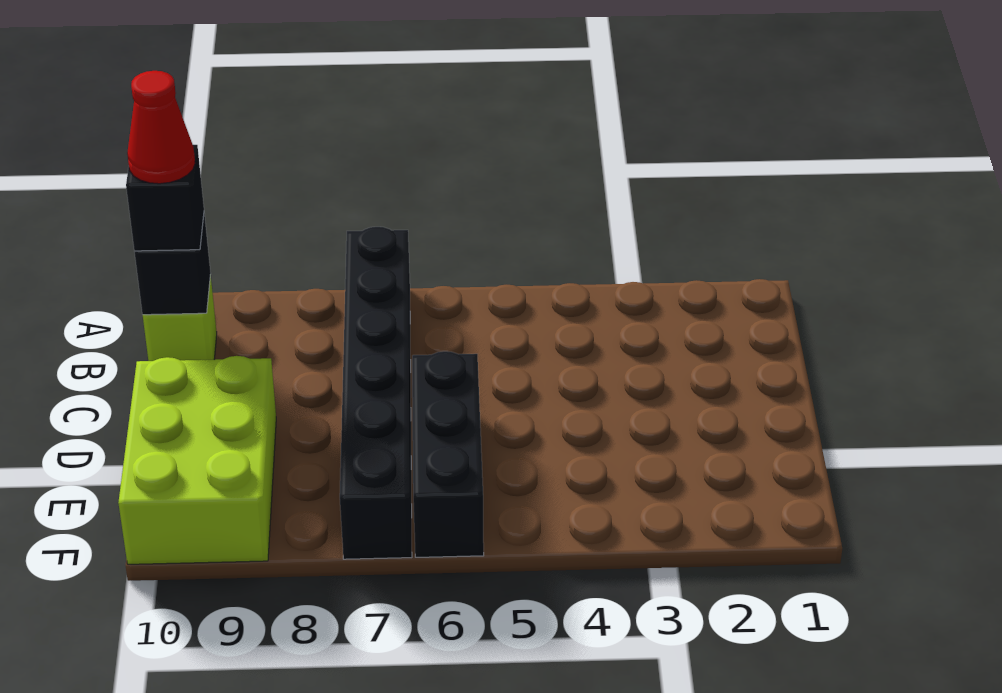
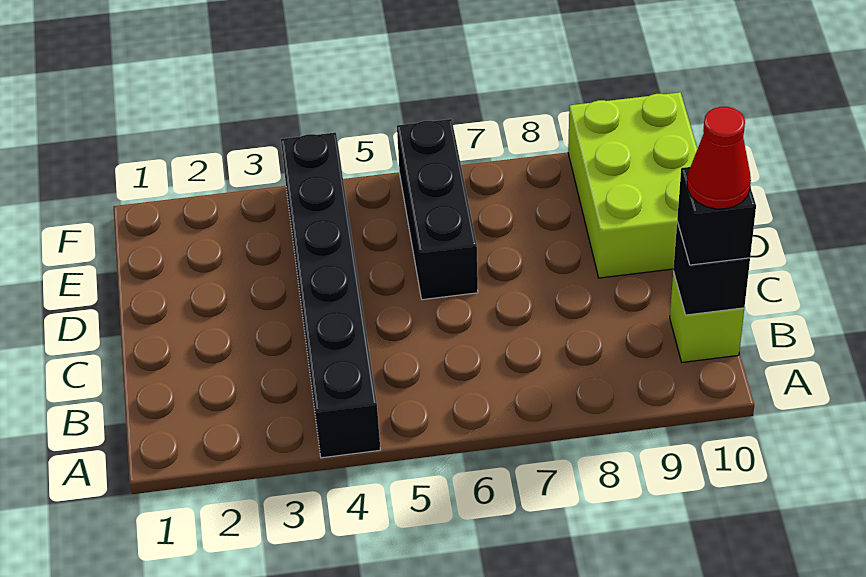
black 1x6 brick [340,227,412,559] -> black 1x6 brick moved to [281,133,380,458]

